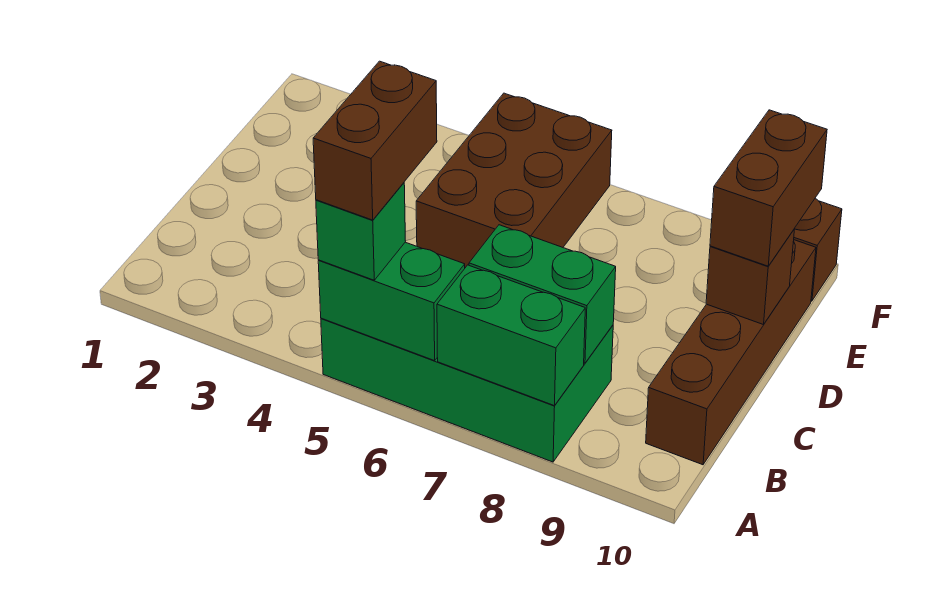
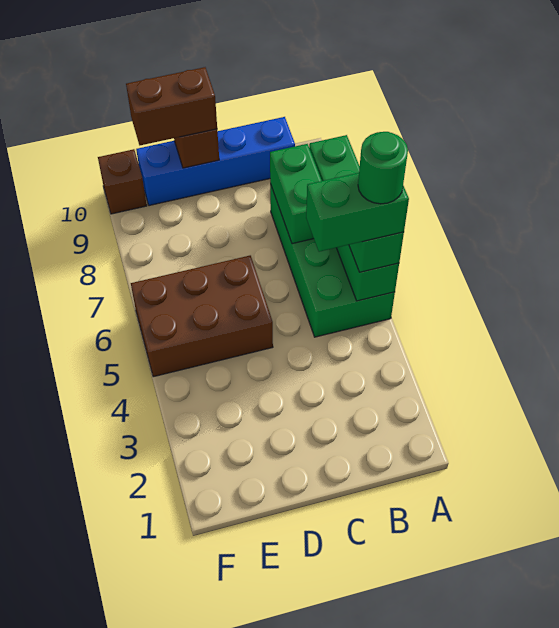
brown 1x2 brick [313,61,437,220] -> green 1x2 brick [306,173,409,252]
none -> green 1x1 round brick [358,132,408,204]
brown 1x4 brick [646,240,816,465] -> blue 1x4 brick [136,117,295,206]

